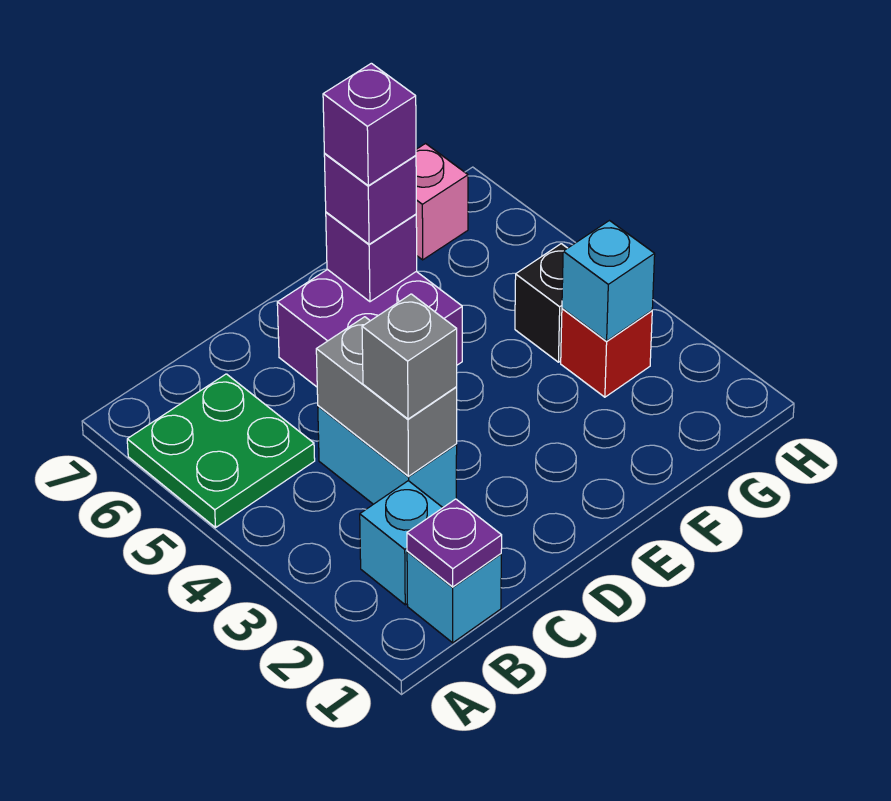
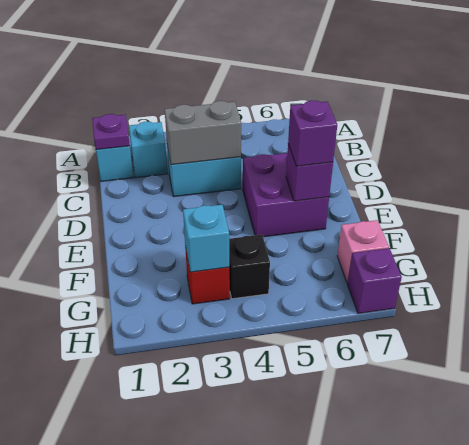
green 2x2 plate [127,374,315,528] -> none
grey 1x1 brick [362,294,457,419] -> none
purple 1x1 brick [323,63,416,186] -> purple 1x1 brick moved to [348,248,402,314]

